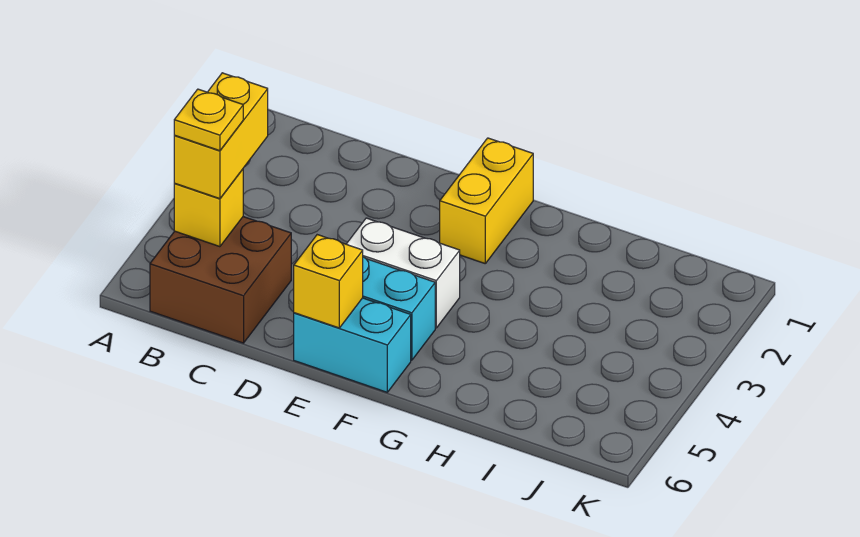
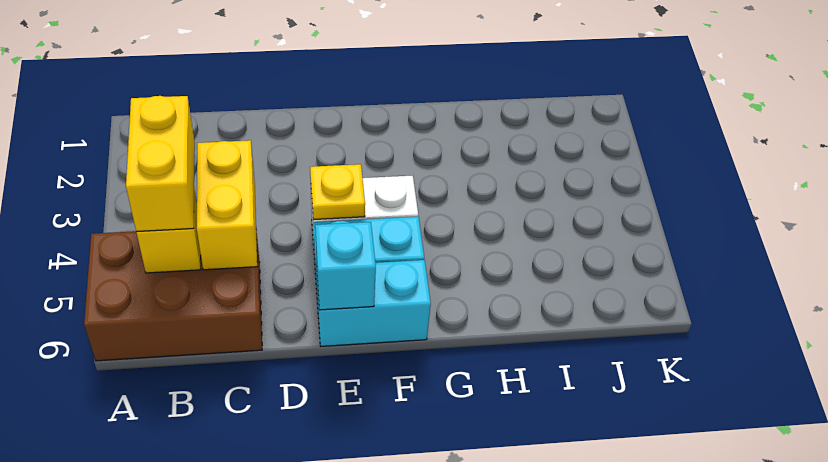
brown 2x2 brick [150,217,291,343] -> brown 2x3 brick [84,230,262,361]
yellow 1x1 plate [174,89,243,151] -> yellow 1x1 plate moved to [310,164,365,220]
yellow 1x1 brick [294,235,363,328] -> cyan 1x1 brick [315,222,376,310]
yellow 1x2 brick [440,138,533,263] -> yellow 1x2 brick moved to [197,140,257,270]

